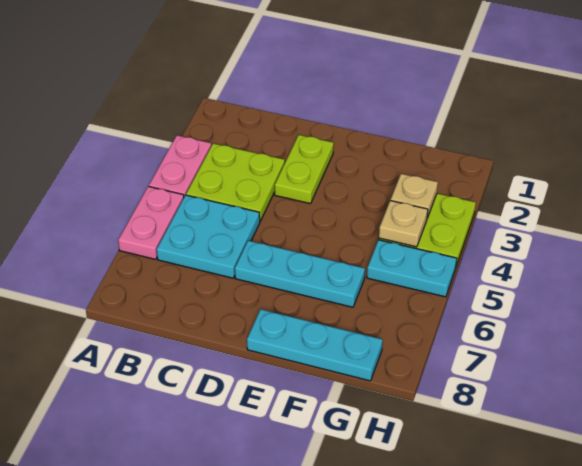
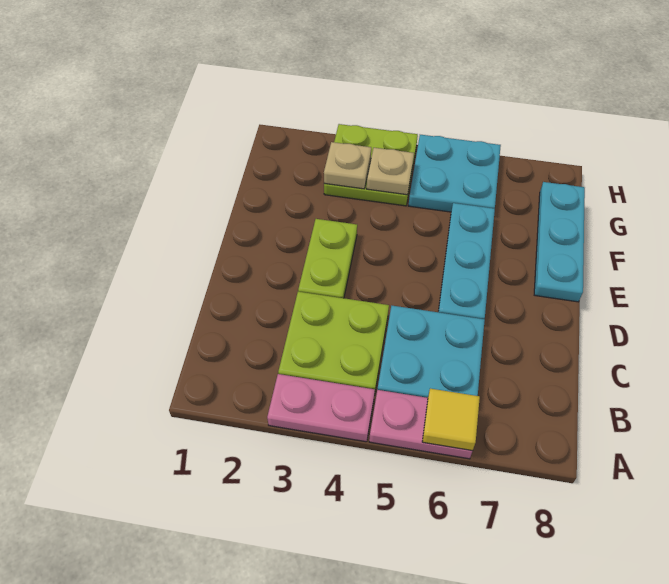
none -> yellow 1x1 tile [422,389,480,451]
lime 1x2 plate [275,135,334,204] -> lime 1x2 plate turned to [298,219,357,298]
cyan 1x2 plate [367,240,457,297] -> cyan 2x2 plate [409,135,501,212]

